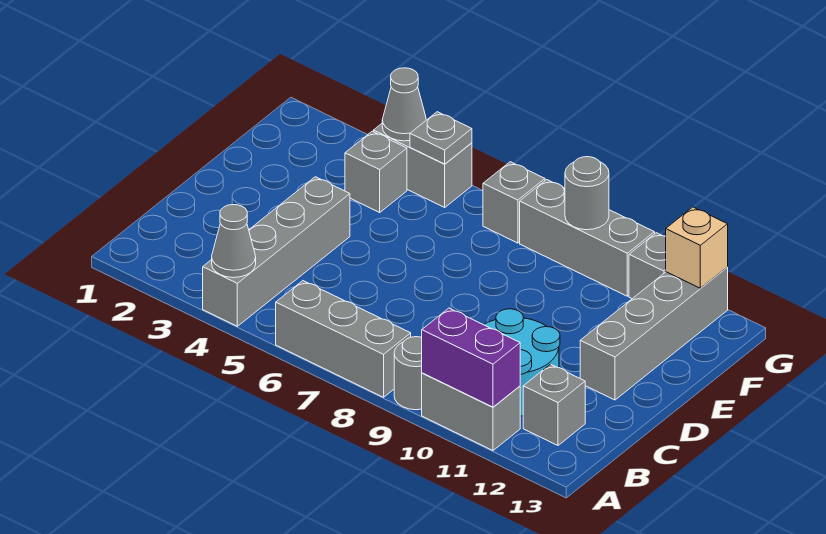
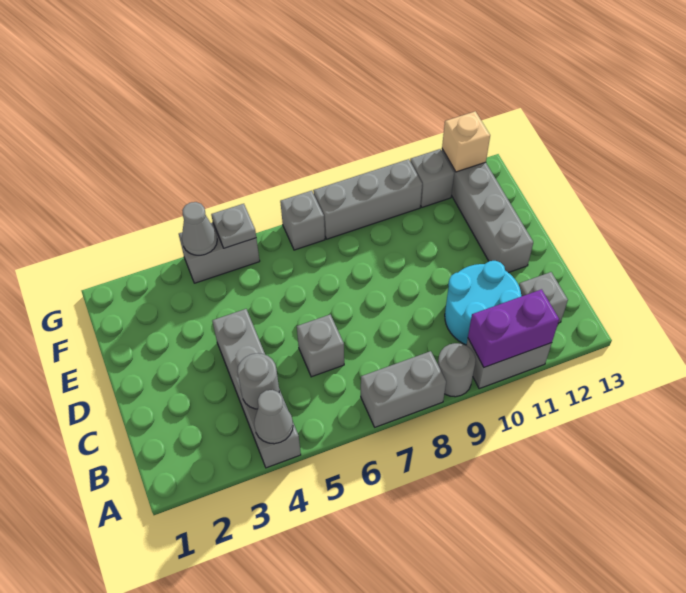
grey 1x3 brick [276,281,411,397] -> grey 1x2 brick [361,351,446,427]
grey 1x1 brick [345,131,407,212] -> grey 1x1 brick moved to [297,315,344,377]
grey 1x1 round brick [565,157,609,230] -> grey 1x1 round brick moved to [237,353,279,409]

